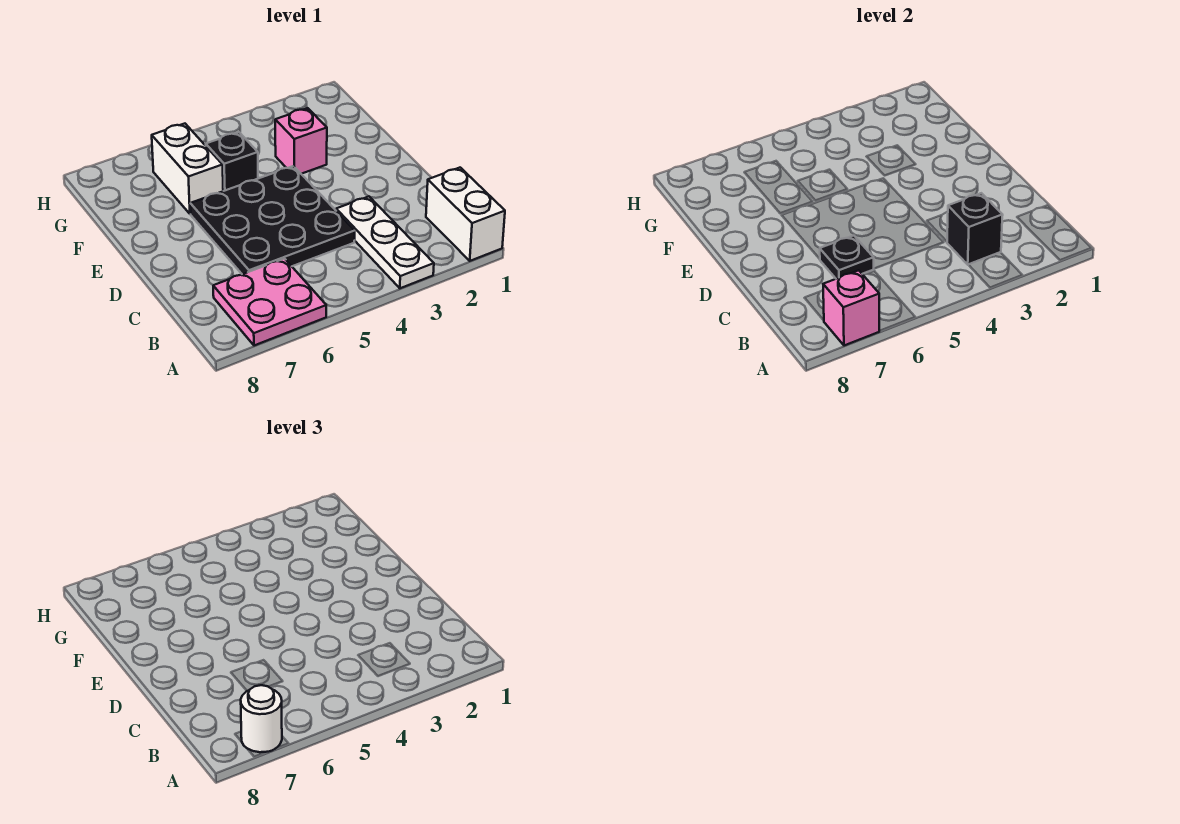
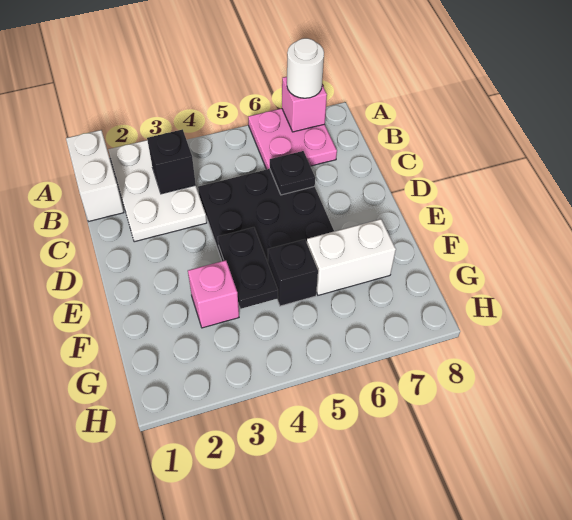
white 1x3 plate [336,197,434,288] -> white 2x3 plate [108,140,207,242]
none -> black 1x2 plate [218,227,278,309]
white 1x2 brick [152,124,223,214] -> white 1x2 brick turned to [307,219,396,295]

